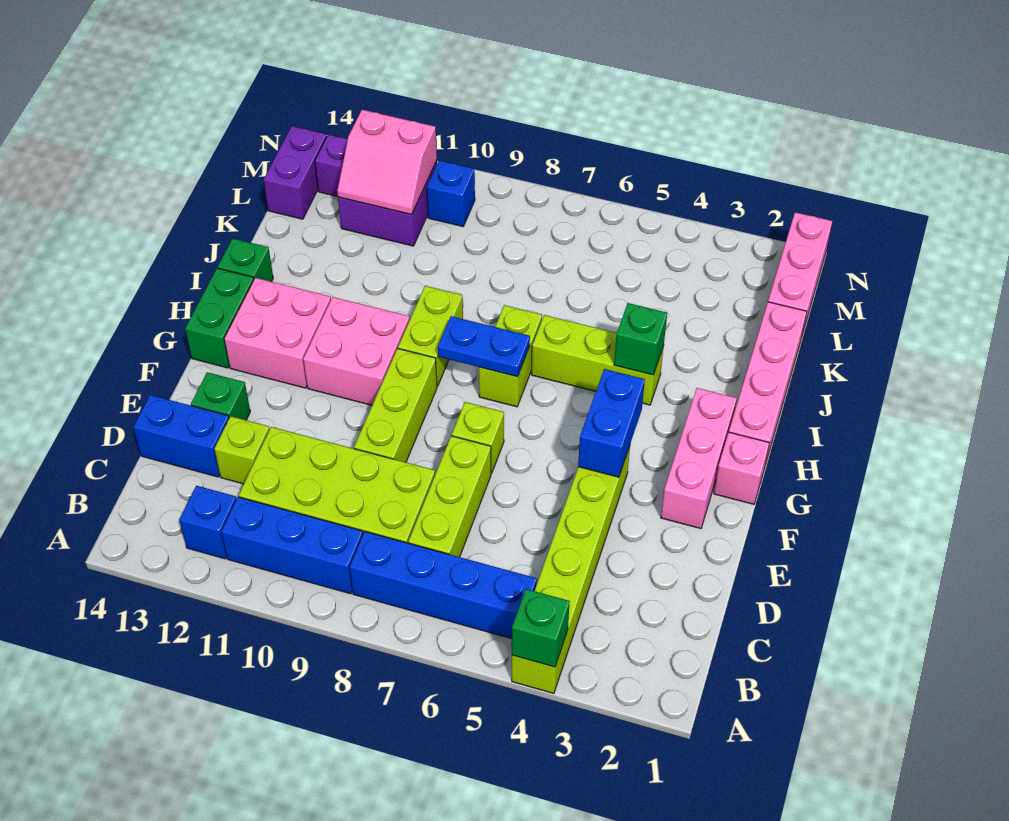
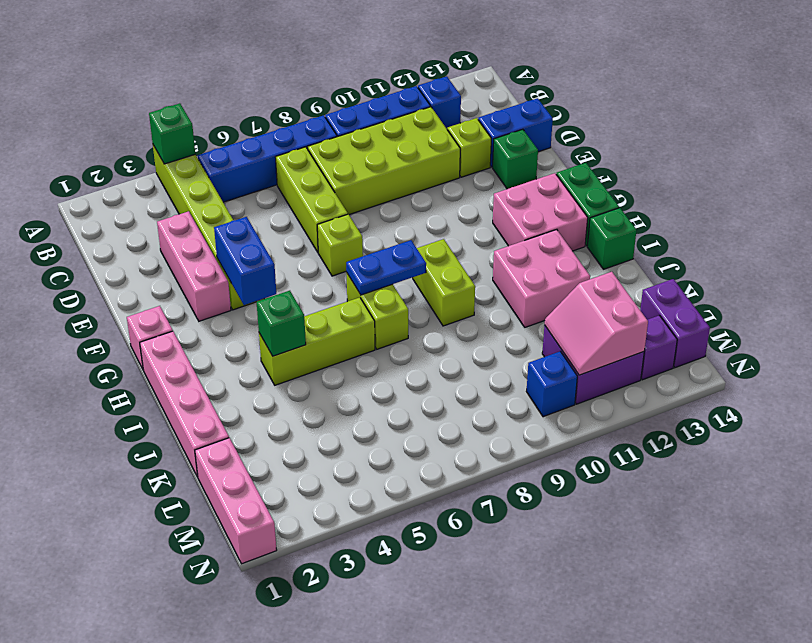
lime 1x3 brick [354,348,437,462] -> none
pink 1x3 brick [661,388,737,529] -> pink 1x3 brick moved to [157,211,231,321]
pink 2x2 brick [303,297,410,405] -> pink 2x2 brick moved to [493,230,590,327]
pink 2x2 slope [337,110,437,215] -> pink 2x2 slope turned to [545,272,648,375]

